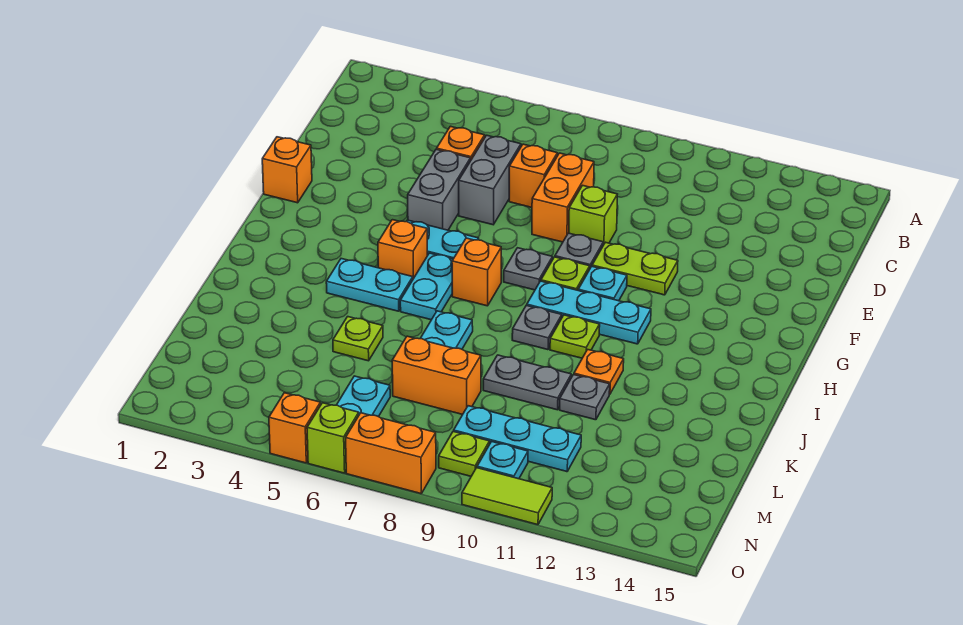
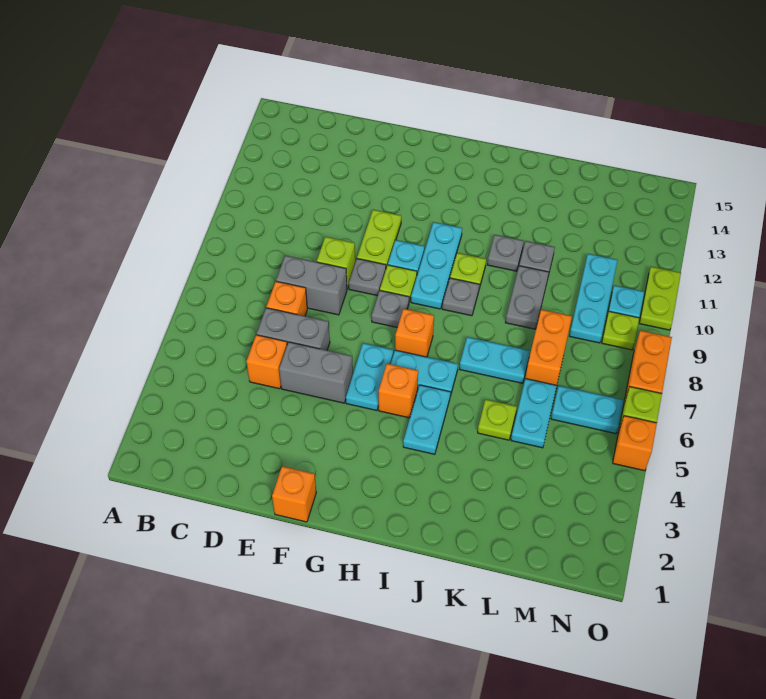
orange 1x2 brick [532,153,594,242] -> grey 1x2 brick [276,256,347,315]
orange 1x1 plate [574,349,624,394] -> grey 1x1 plate [487,235,524,271]
none -> cyan 1x2 plate [511,379,557,448]
lime 1x2 tile [462,468,552,525] -> lime 1x2 plate [639,267,681,330]

